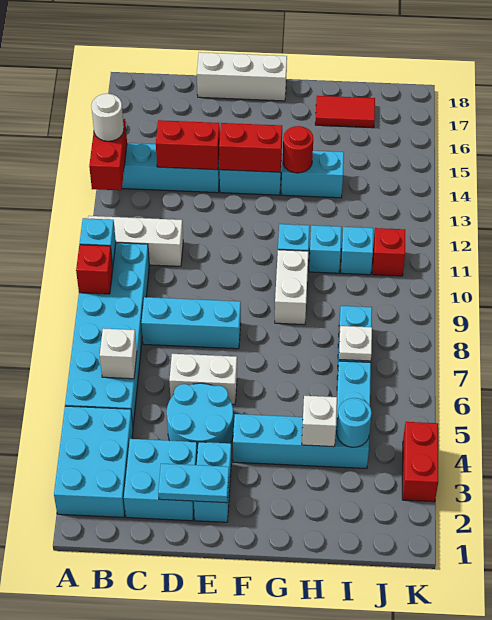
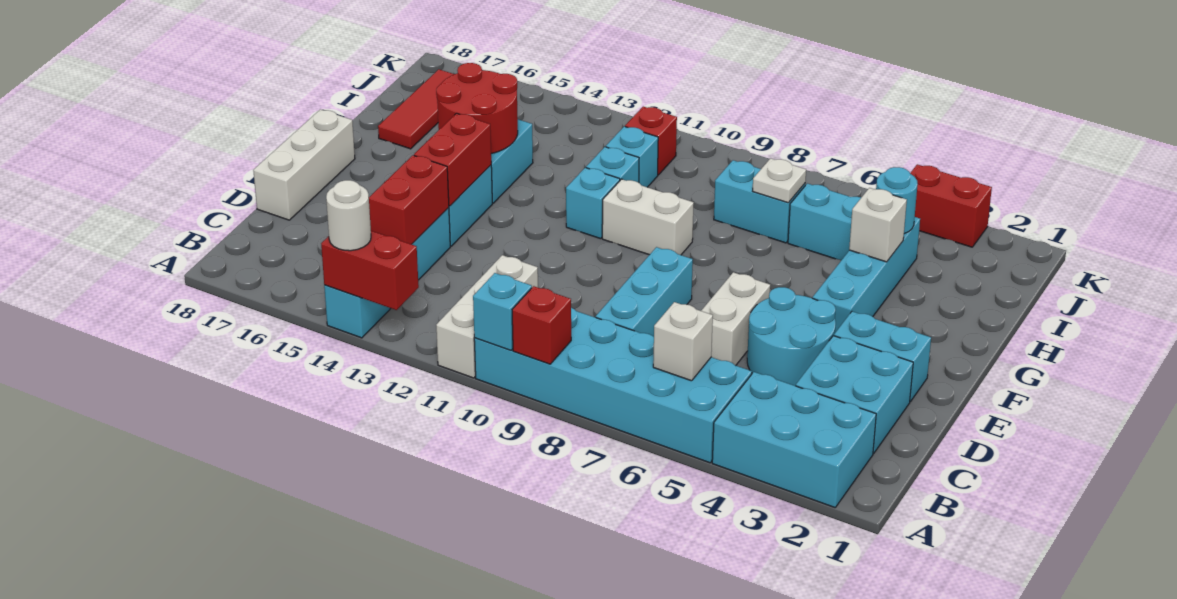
cyan 1x2 plate [158,464,229,503] -> none
red 1x1 round brick [283,126,313,173] -> red 2x2 round brick [436,63,518,154]
red 1x2 tile [315,96,375,128] -> red 1x3 tile [378,69,454,149]

